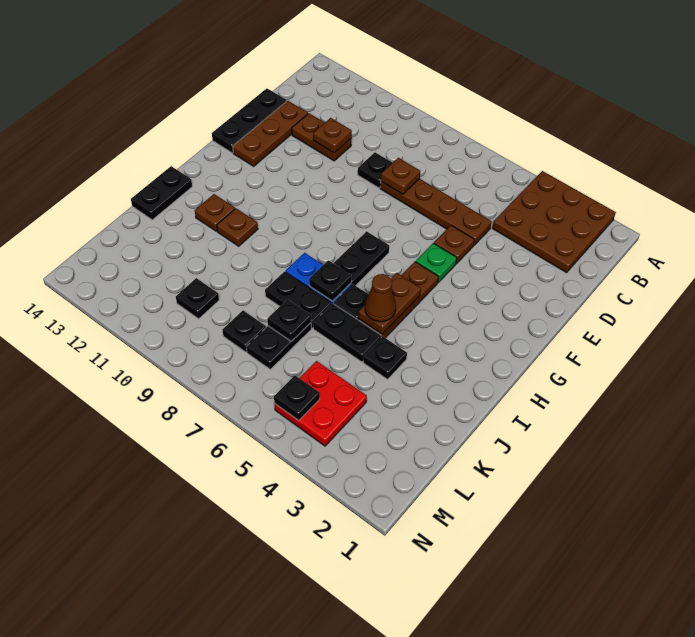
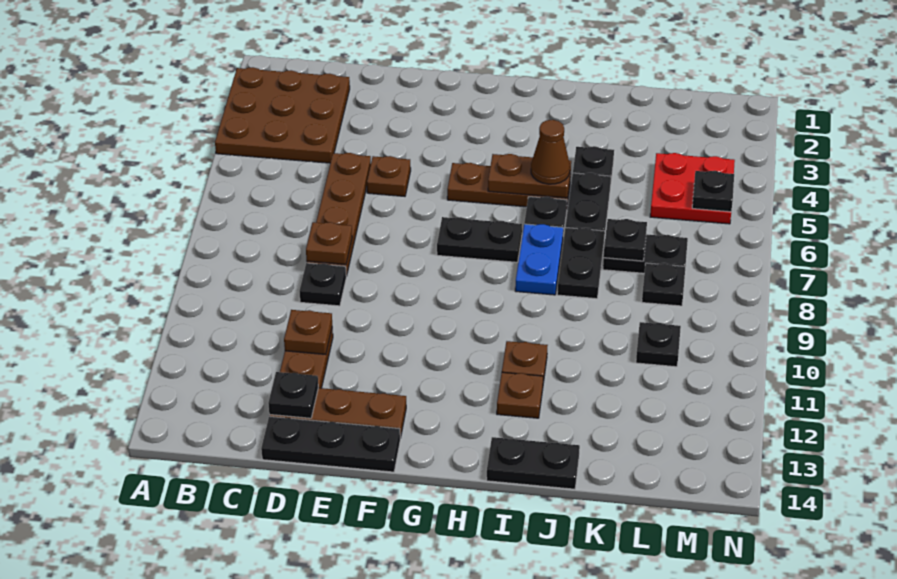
green 1x1 plate [416,243,457,282] -> none
black 1x1 plate [309,260,351,301] -> black 1x1 plate moved to [268,372,318,418]

